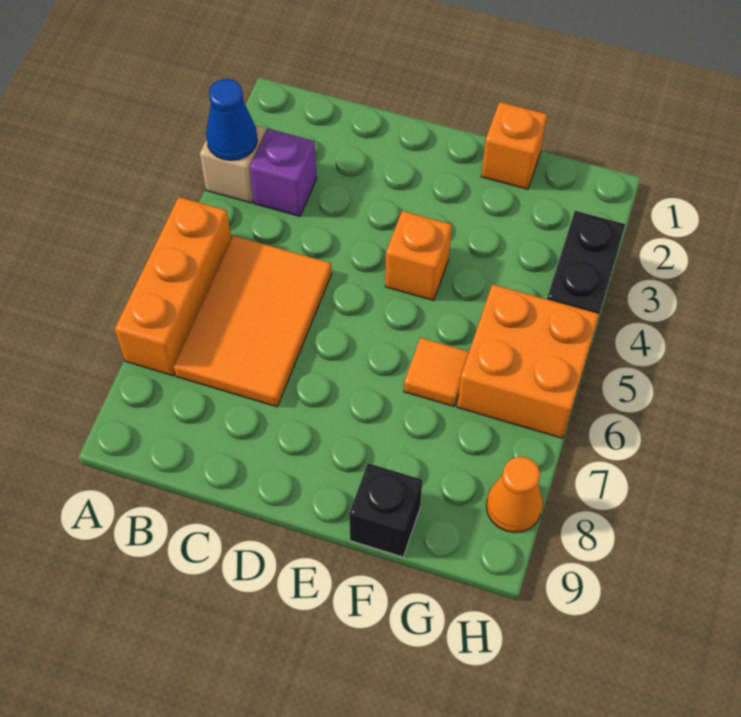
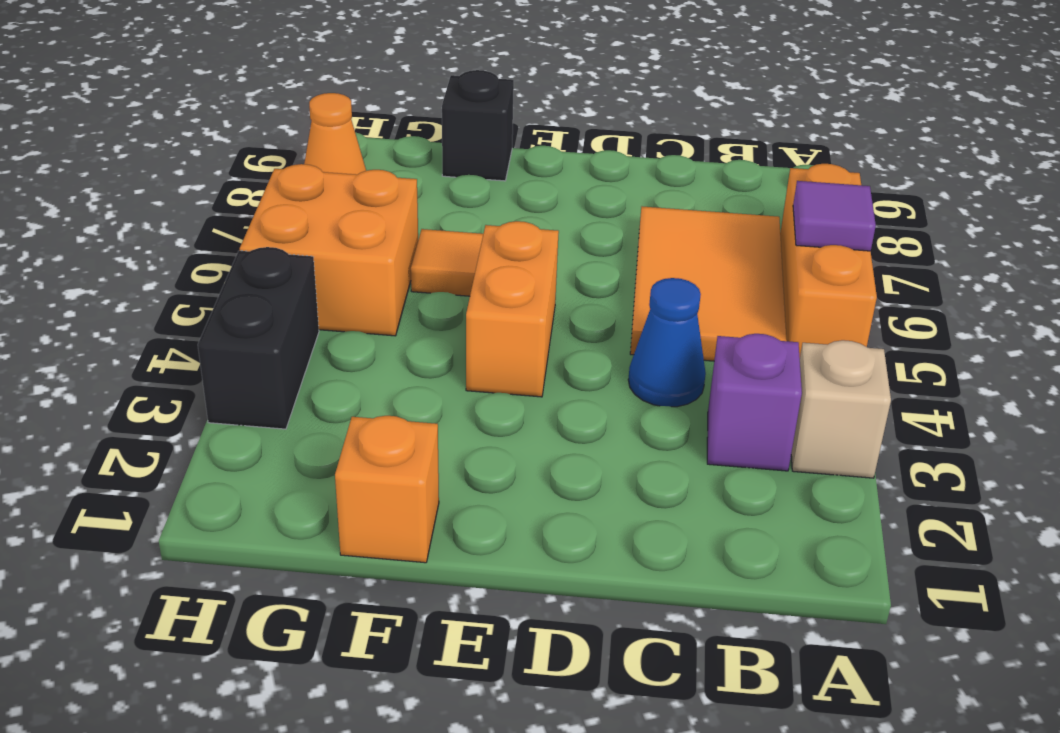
blue 1x1 cone [206,79,257,160] -> blue 1x1 cone moved to [628,278,706,407]
none -> purple 1x1 tile [793,181,876,251]
orange 1x1 brick [385,211,452,301] -> orange 1x2 brick [466,221,559,397]

